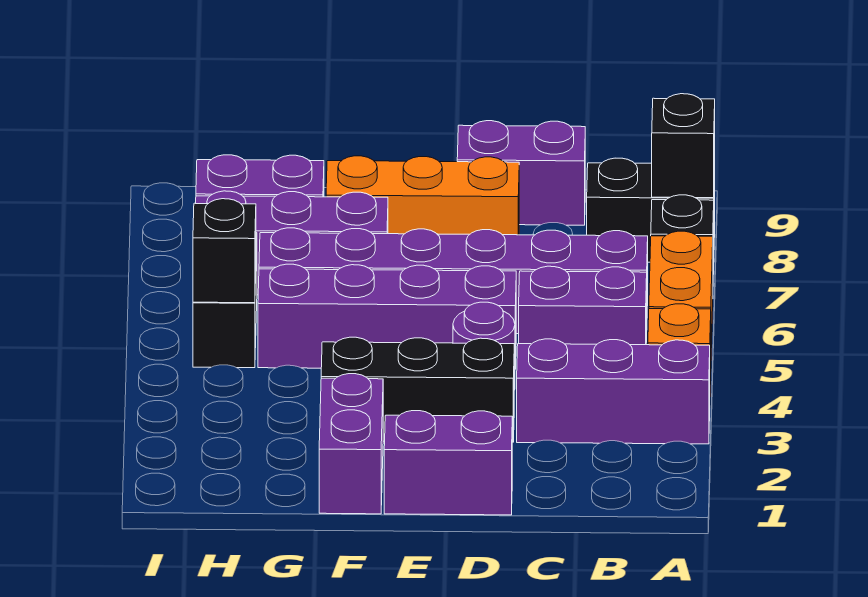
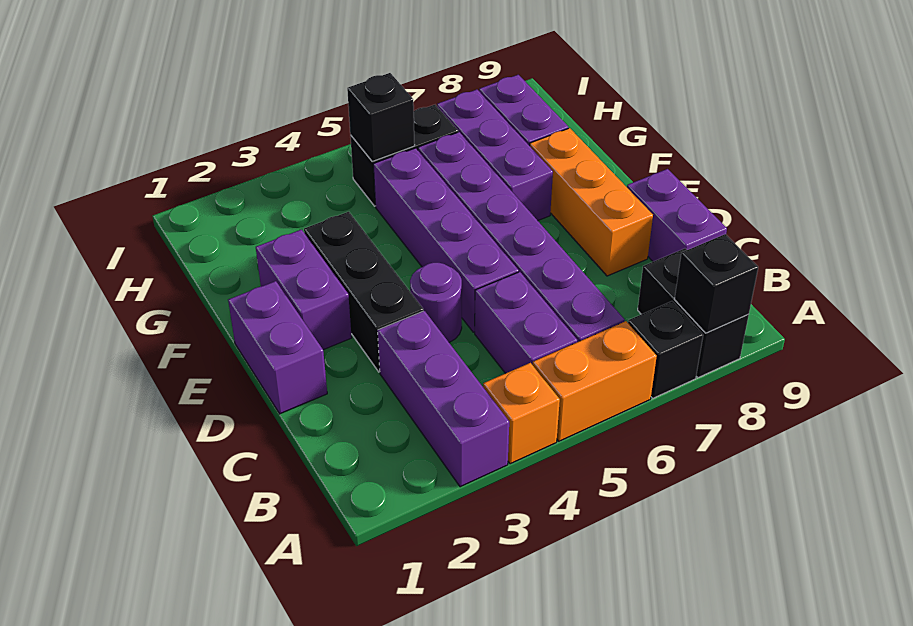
purple 1x2 brick [319,374,383,514] -> purple 1x2 brick turned to [256,230,352,350]

